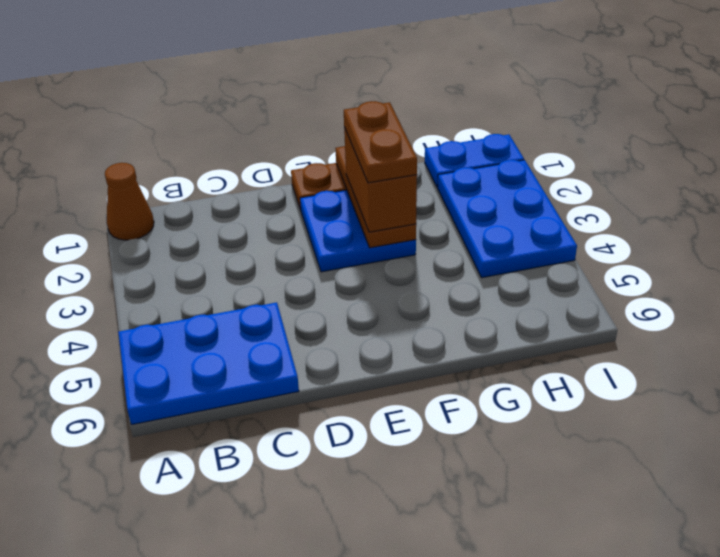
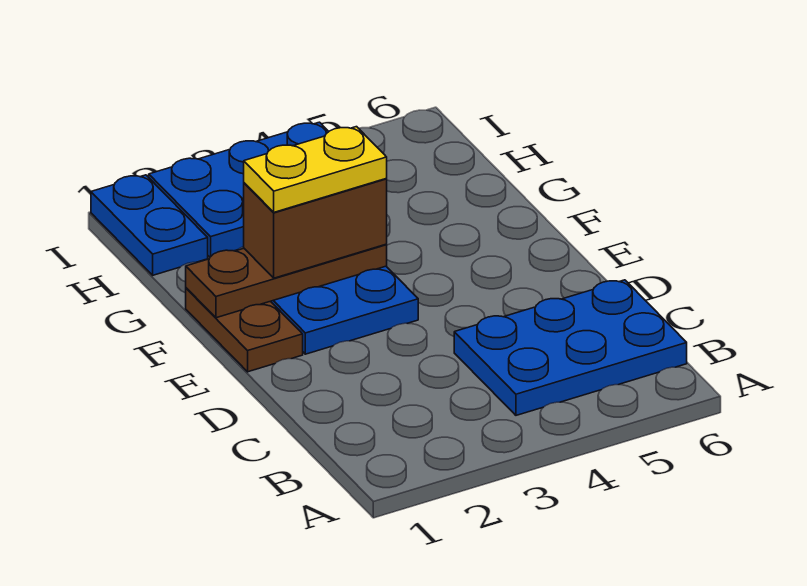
brown 1x1 cone [105,163,154,240] -> none
blue 2x3 plate [118,302,299,425] -> blue 2x3 plate turned to [454,280,687,415]
brown 1x2 plate [344,101,417,183] -> yellow 1x2 plate [244,127,387,212]

